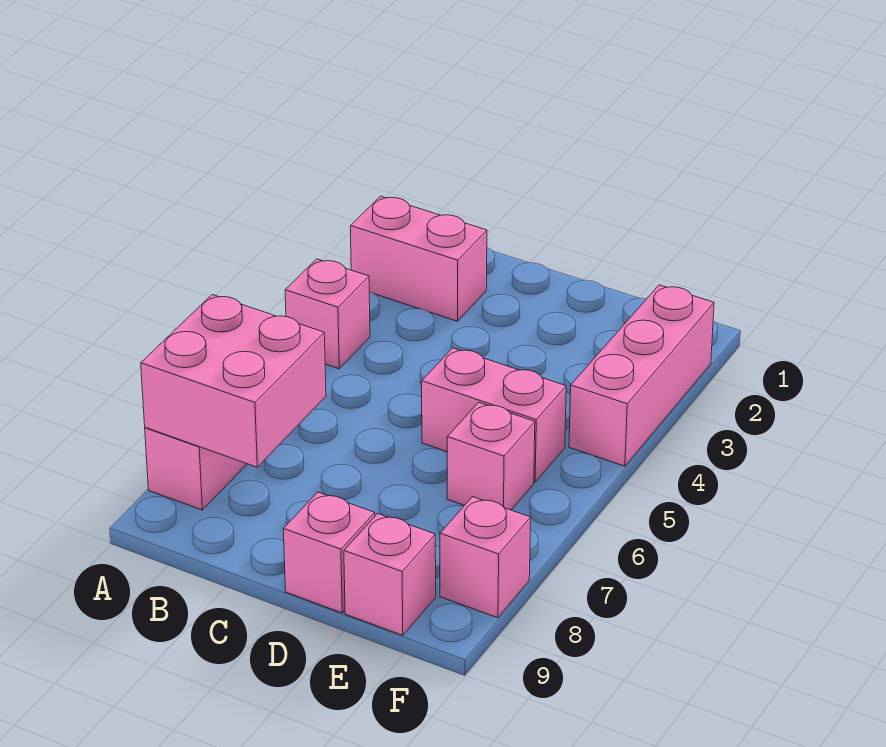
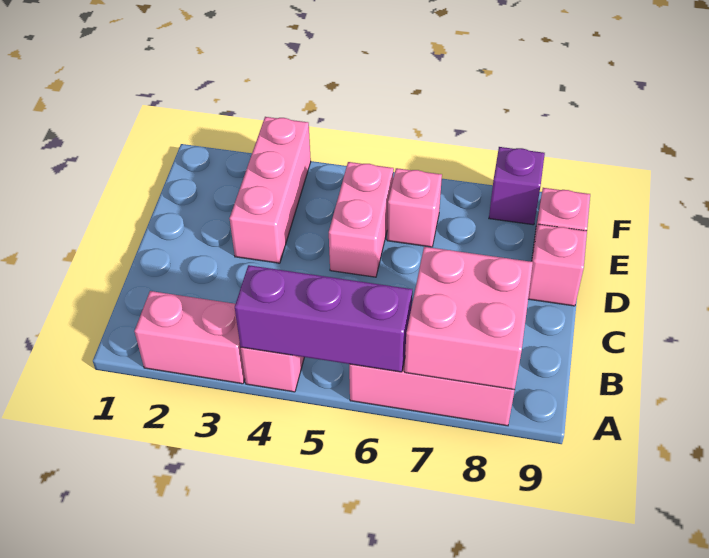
pink 1x2 brick [350,196,487,321] -> pink 1x2 brick turned to [134,291,245,384]
none -> purple 1x3 brick [235,265,412,372]
pink 1x3 brick [569,285,714,466] -> pink 1x3 brick turned to [230,117,311,263]
pink 1x1 brick [440,497,531,618] -> purple 1x1 brick [489,147,545,225]

